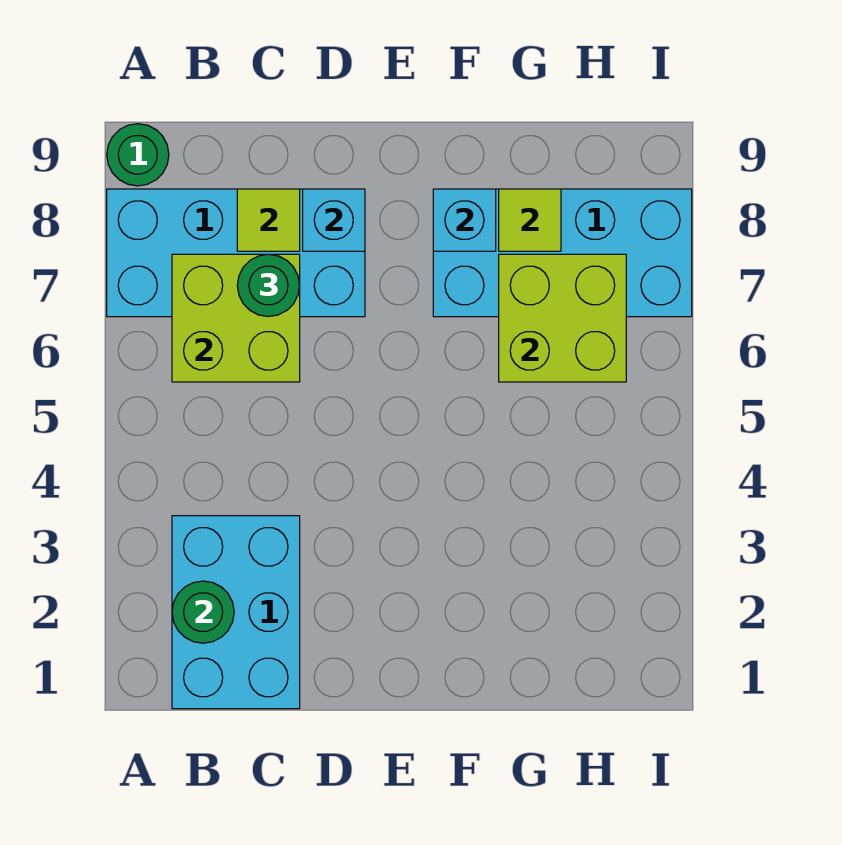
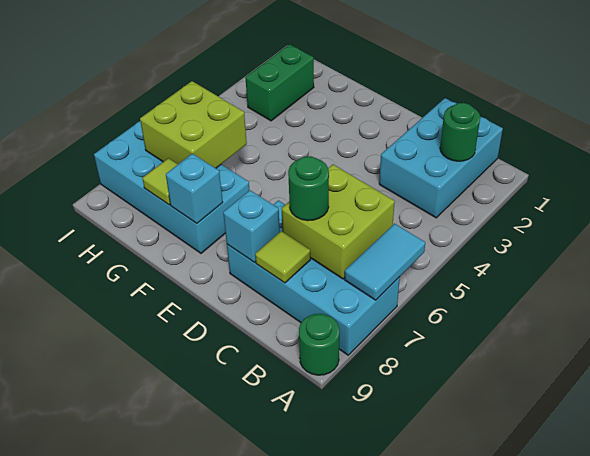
none -> cyan 1x2 tile [345,224,425,300]
none -> green 1x2 brick [245,44,314,121]

